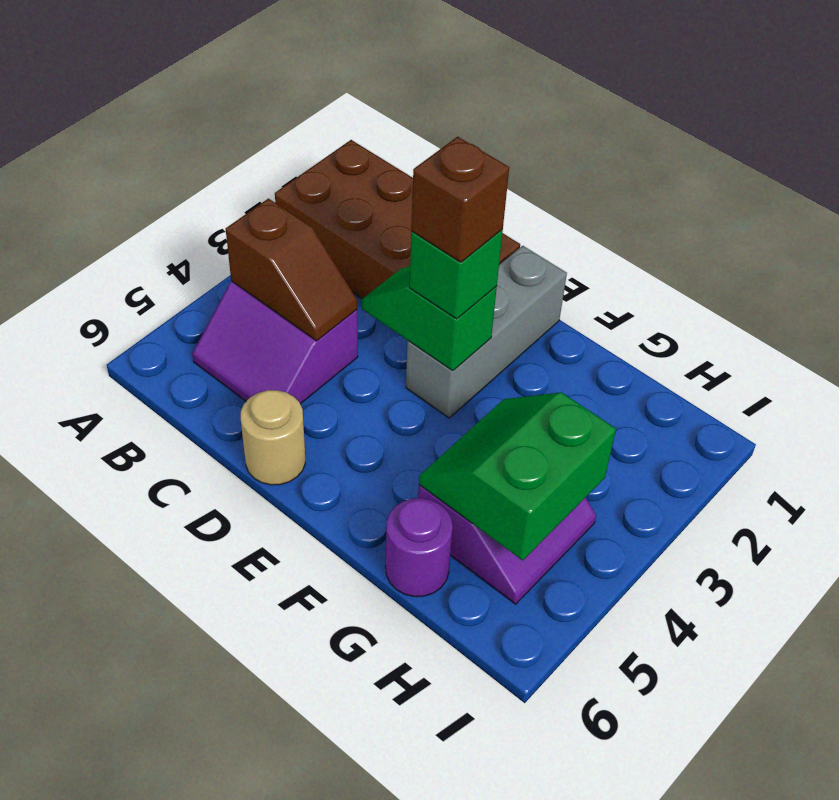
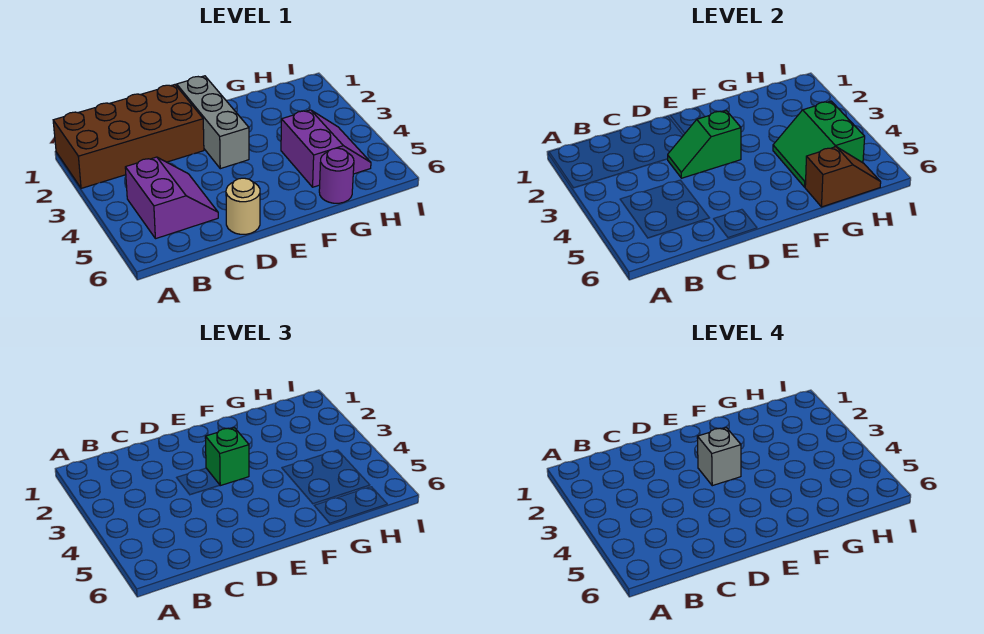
purple 2x2 slope [192,281,358,404] -> purple 2x2 slope turned to [125,157,218,239]
brown 1x2 slope [226,199,357,341] -> brown 1x2 slope moved to [805,147,881,207]
brown 1x1 brick [411,137,509,262] -> grey 1x1 brick [697,428,741,486]

